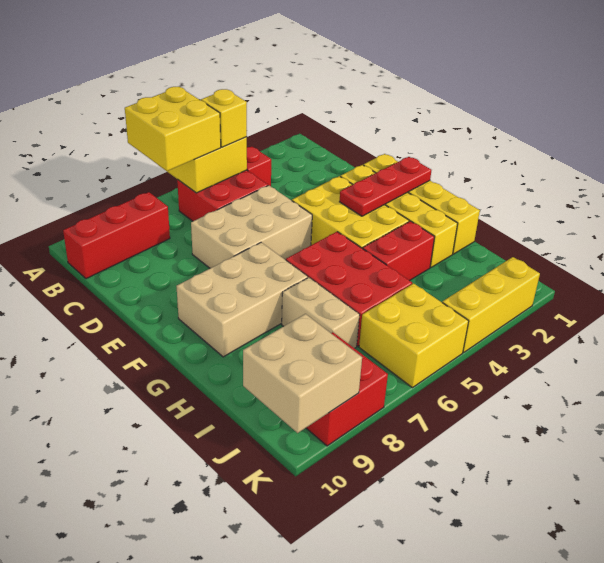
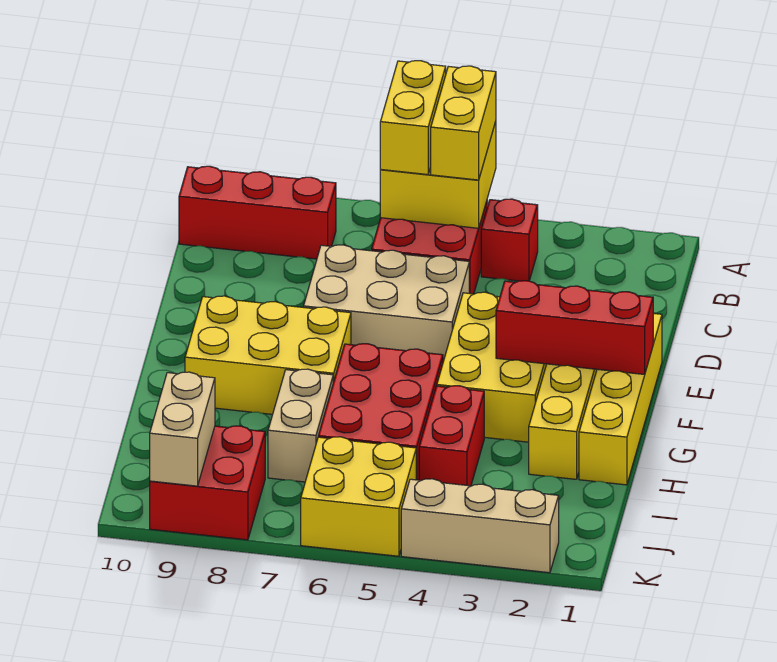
yellow 2x2 brick [125,87,221,171] -> yellow 1x2 brick [380,61,446,175]
yellow 1x1 brick [201,89,247,147] -> yellow 1x2 brick [431,66,496,180]
red 1x3 plate [340,157,431,216] -> red 1x3 brick [496,281,653,374]
tan 2x3 brick [176,242,308,357] -> yellow 2x3 brick [185,296,351,414]
red 1x2 brick [363,221,434,281] -> red 1x2 brick turned to [419,386,484,486]
tan 2x2 brick [243,314,362,433] -> tan 1x2 brick [150,372,215,486]
yellow 1x3 brick [442,257,540,352] -> tan 1x3 brick [401,479,559,573]

